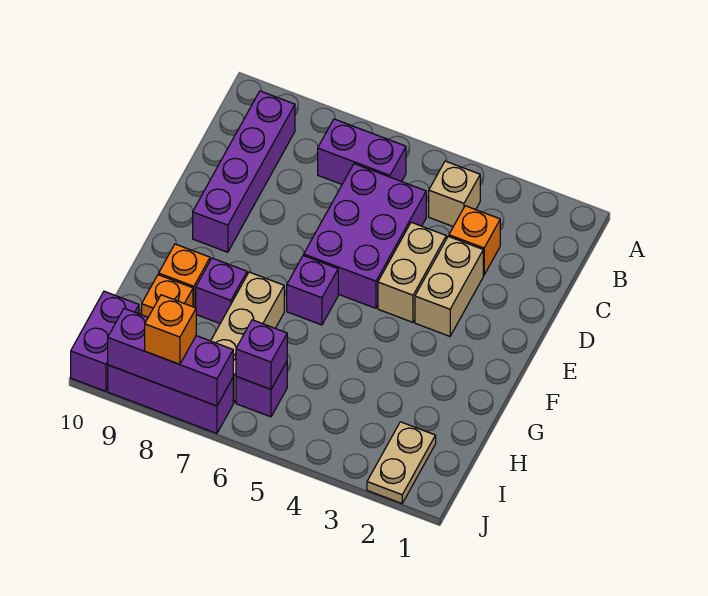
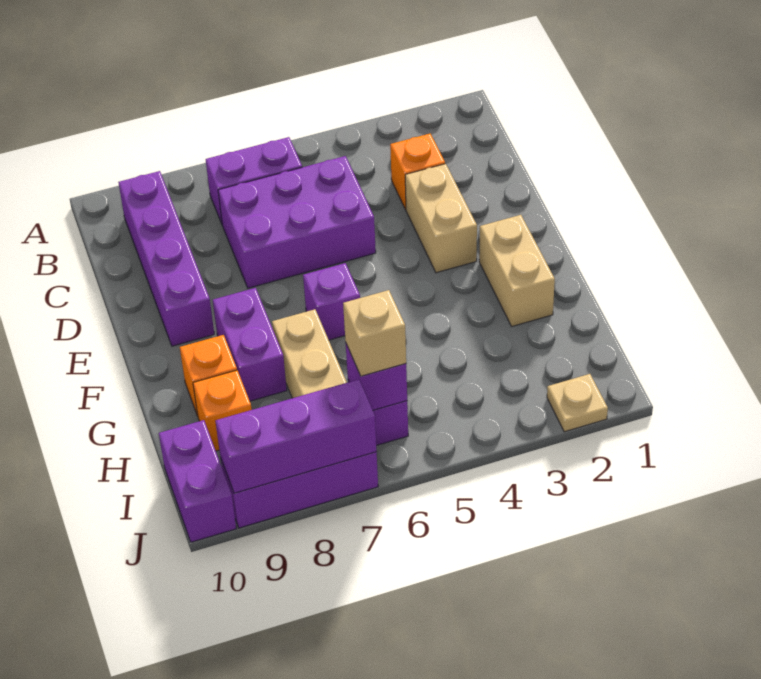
tan 1x1 brick [429,161,480,226] -> tan 1x1 brick moved to [343,290,406,376]
purple 2x3 brick [304,164,426,308] -> purple 2x3 brick turned to [218,156,376,288]
tan 1x2 brick [378,222,446,322] -> tan 1x2 brick moved to [479,215,555,326]
purple 1x1 brick [196,258,247,323] -> purple 1x2 brick [213,288,287,401]
tan 1x2 plate [367,422,436,503] -> tan 1x1 plate [547,374,608,432]
orange 1x1 brick [145,295,196,364] -> none

